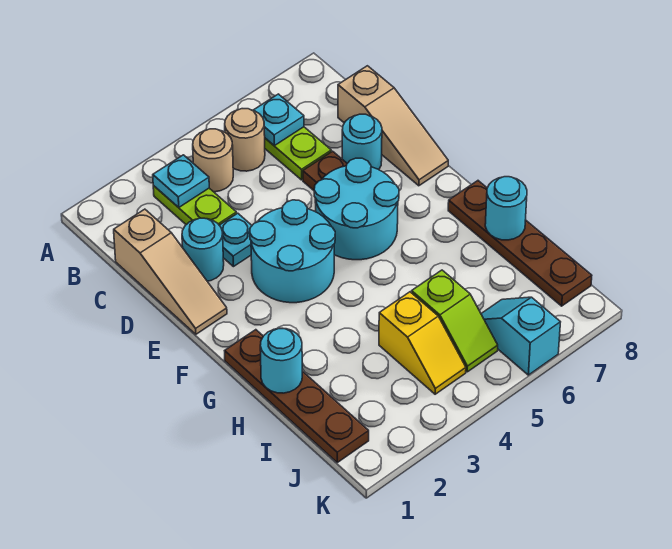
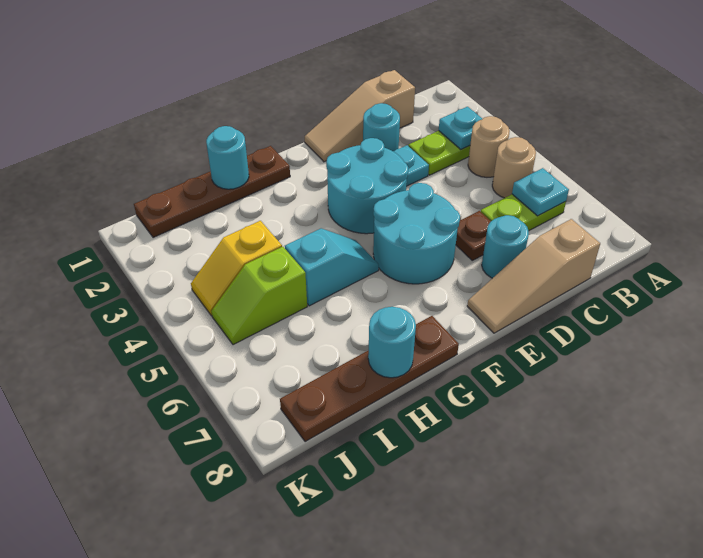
cyan 1x2 slope [481,297,560,375] -> cyan 1x2 slope moved to [285,229,379,306]

